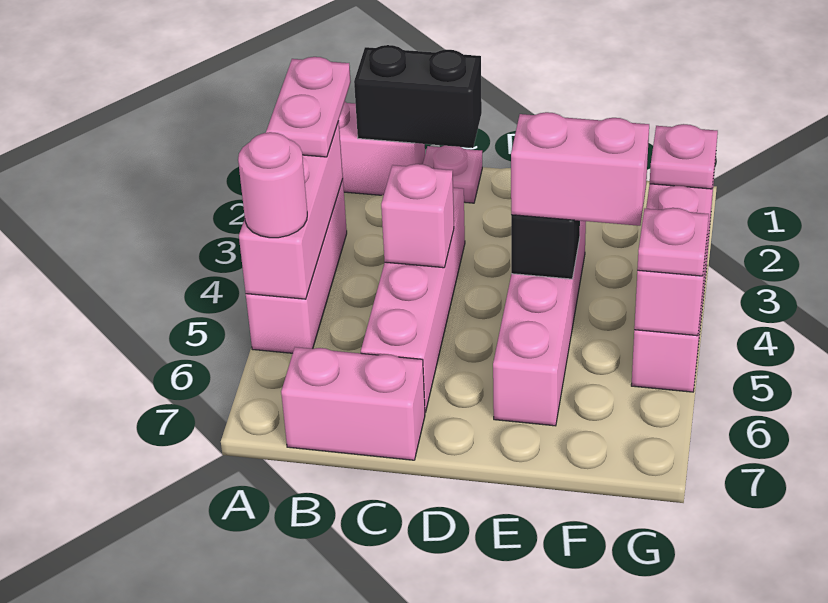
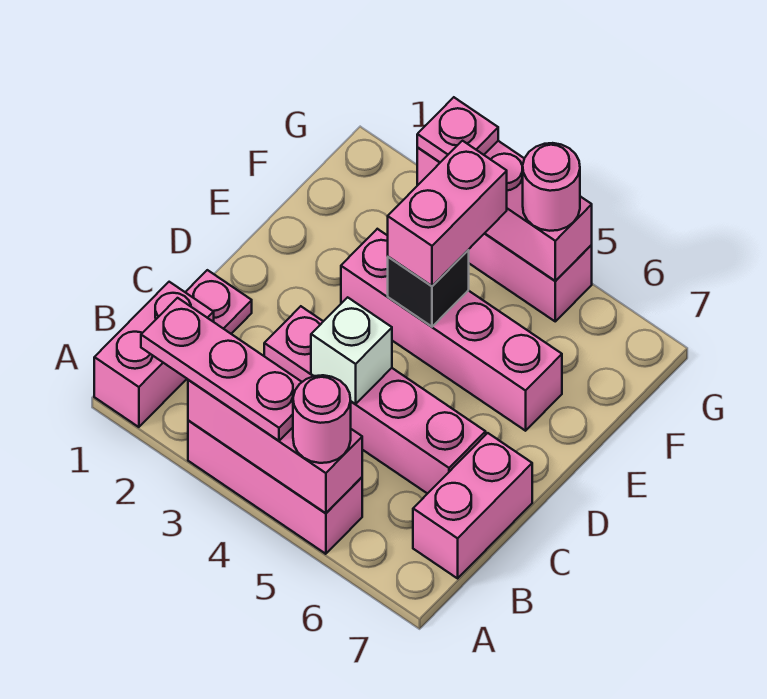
pink 1x2 plate [266,57,351,157] -> pink 1x3 plate [141,298,302,441]
black 1x2 brick [354,45,482,148] -> none
pink 1x1 brick [381,164,454,268] -> white 1x1 brick [311,297,392,404]
pink 1x1 plate [637,208,709,276] -> pink 1x1 round brick [523,143,580,231]

